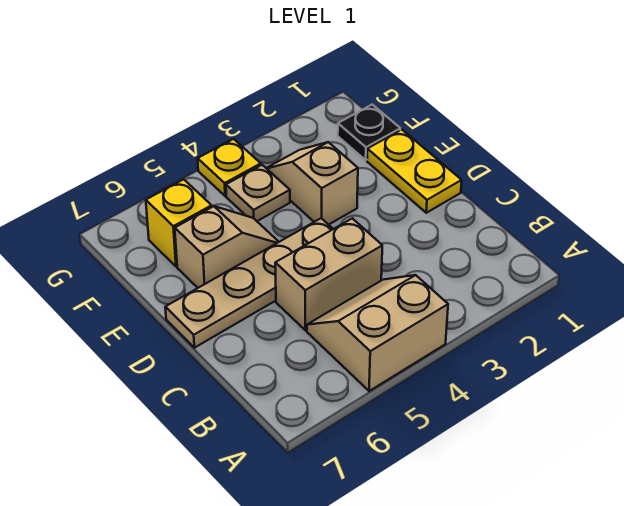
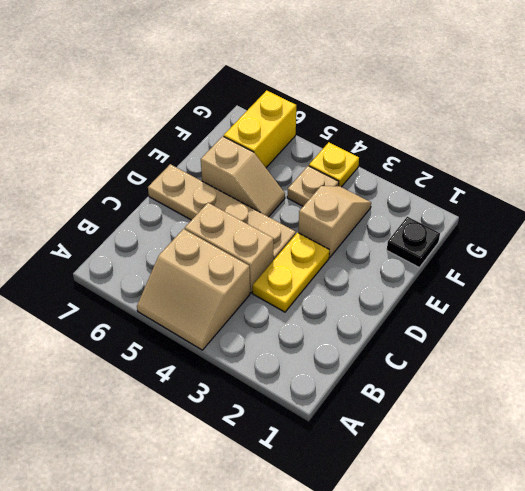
tan 2x2 slope [307,275,448,391] -> tan 2x2 slope turned to [137,229,250,350]
yellow 1x2 plate [367,130,462,213] -> yellow 1x2 plate moved to [253,233,329,312]
yellow 1x1 brick [146,179,212,266] -> yellow 1x2 brick [224,90,296,168]

